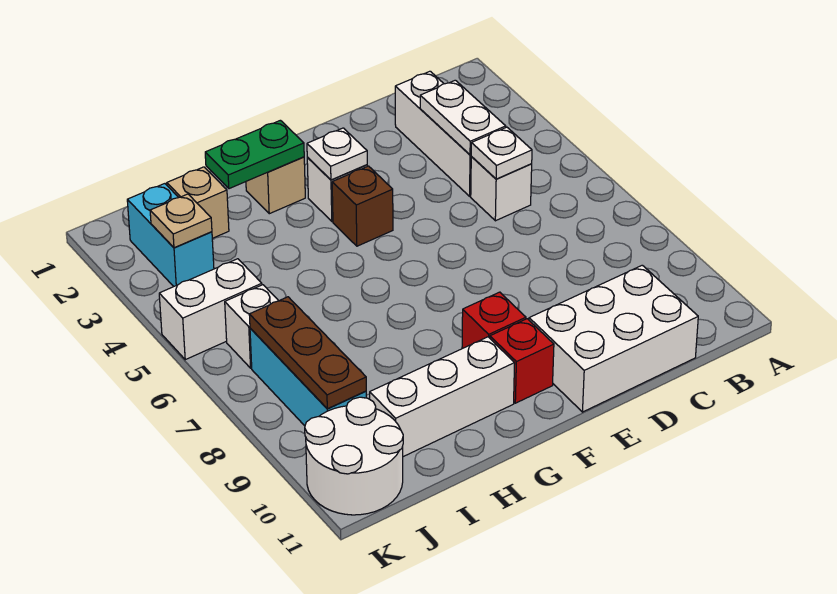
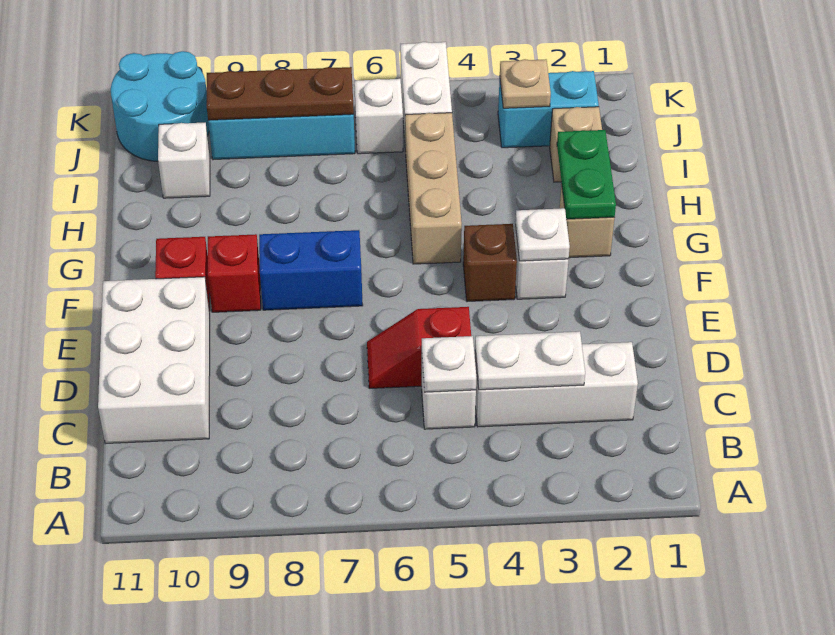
none -> red 1x2 slope [367,307,471,388]
none -> blue 1x2 brick [259,230,363,310]
none -> tan 1x3 brick [405,113,462,264]
white 1x3 brick [370,337,515,457] -> white 1x1 brick [158,123,210,198]
white 2x2 round brick [305,397,403,515] -> cyan 2x2 round brick [111,51,209,161]

